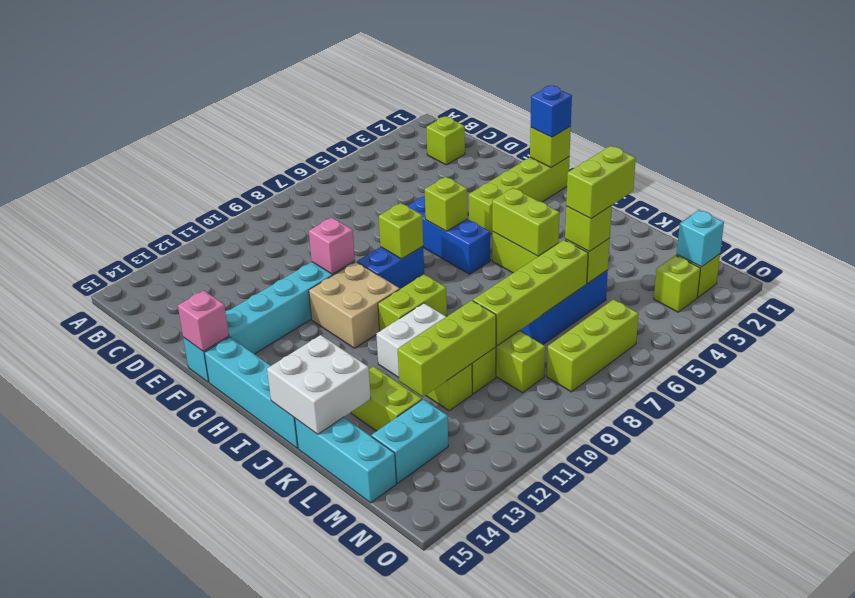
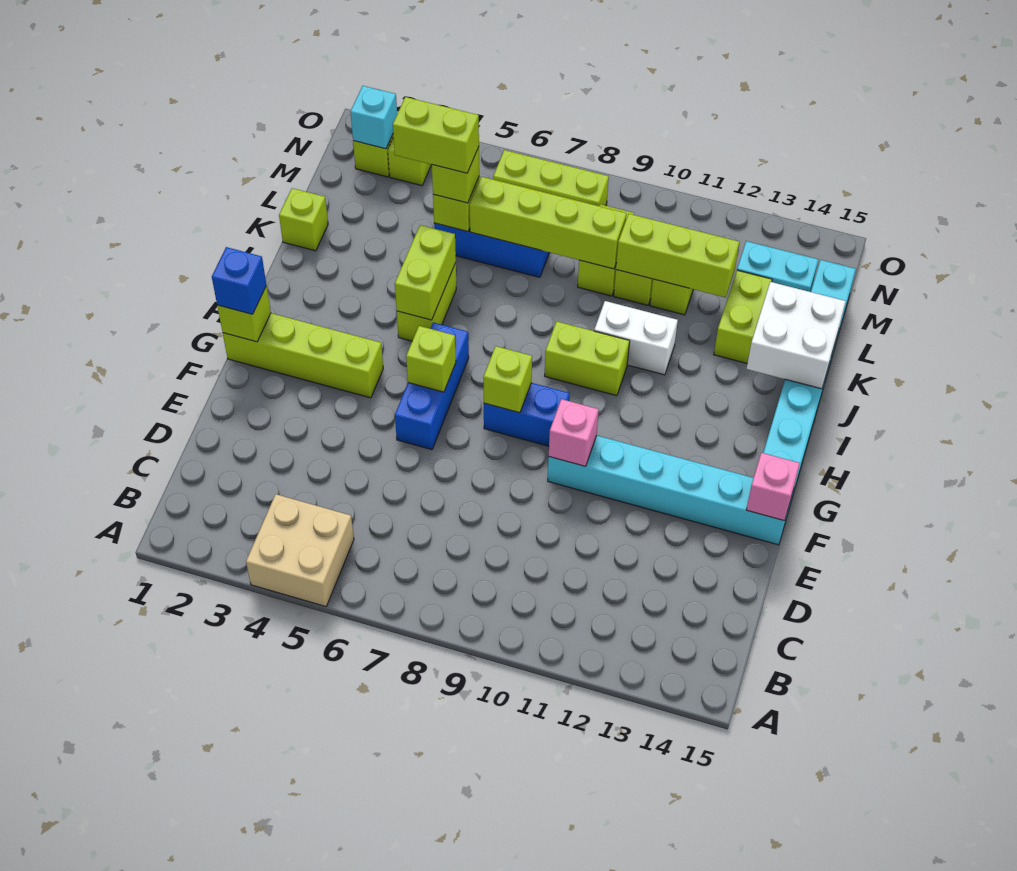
lime 1x1 brick [426,116,465,165] -> lime 1x1 brick moved to [279,188,328,251]
tan 2x2 brick [309,262,400,348] -> tan 2x2 brick moved to [246,494,354,607]

